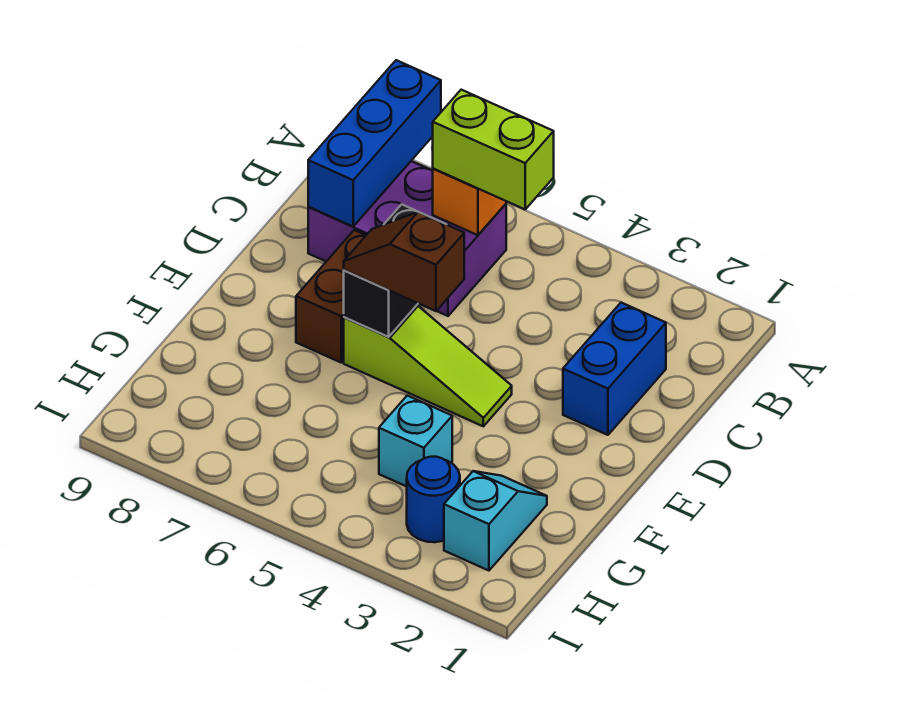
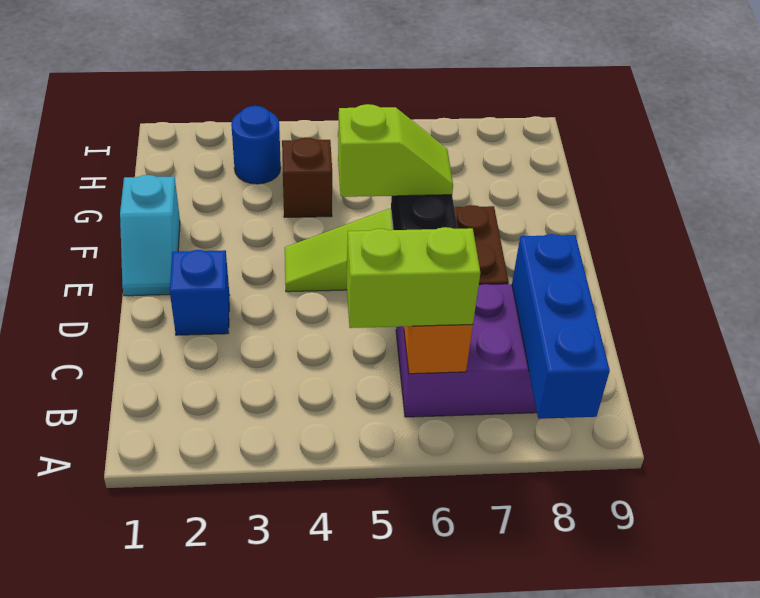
blue 1x2 brick [563,303,666,435] -> blue 1x1 brick [170,250,230,335]
brown 1x2 slope [344,212,464,311] -> lime 1x2 slope [338,104,453,197]
cyan 1x2 slope [444,471,547,571] -> cyan 1x2 slope moved to [120,175,180,296]
cyan 1x1 brick [379,396,452,487] -> brown 1x1 brick [282,138,332,217]

